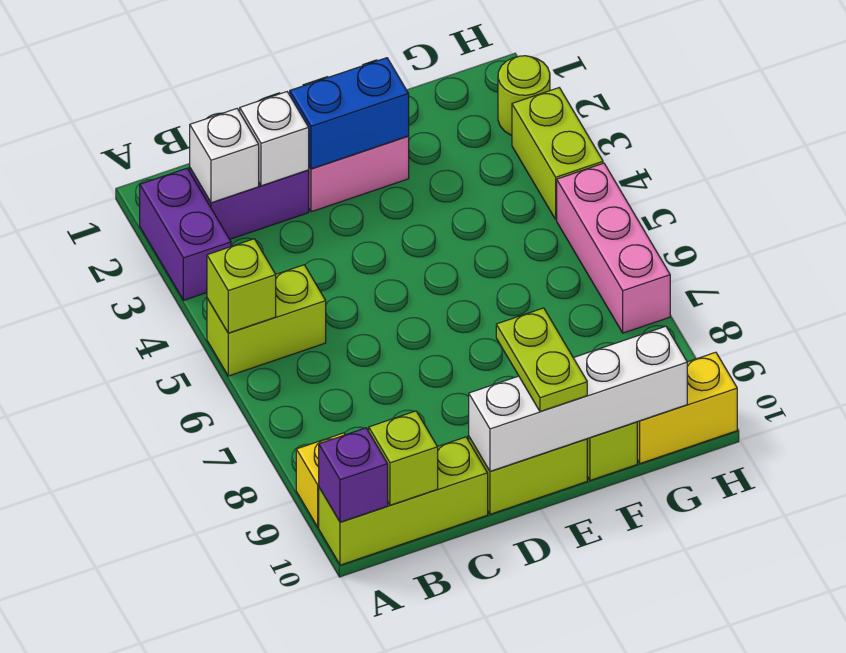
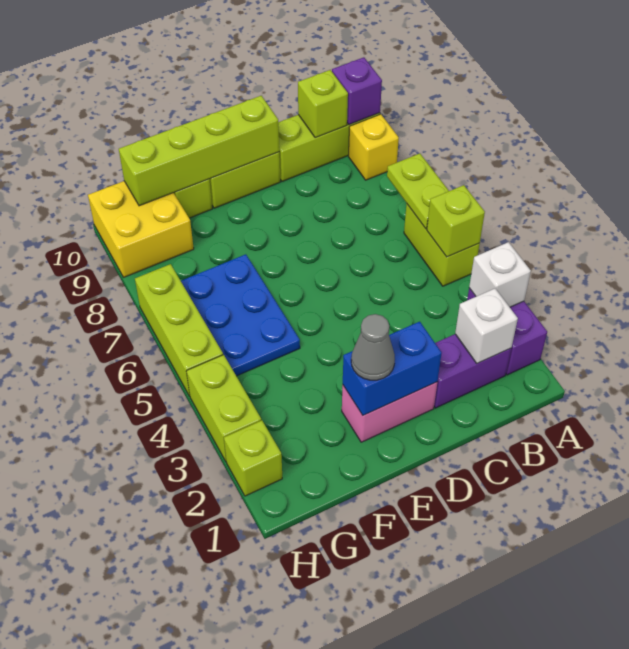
lime 1x2 brick [207,265,326,376] -> lime 1x2 brick turned to [404,204,480,286]
white 1x1 brick [240,92,309,186] -> white 1x1 brick moved to [469,242,531,307]
white 1x4 brick [469,326,687,472] -> lime 1x4 brick [119,96,279,206]
none -> grey 1x1 cone [351,314,395,380]
lime 1x2 plate [496,308,587,412] -> lime 1x2 plate moved to [387,154,449,229]
none -> blue 2x3 plate [181,254,300,376]
yellow 1x2 brick [637,352,737,463] -> yellow 2x2 brick [88,181,194,277]
lime 1x1 round brick [498,56,550,135] -> lime 1x1 brick [224,420,282,496]
pink 1x3 brick [557,163,670,333] -> lime 1x3 brick [135,264,223,396]

